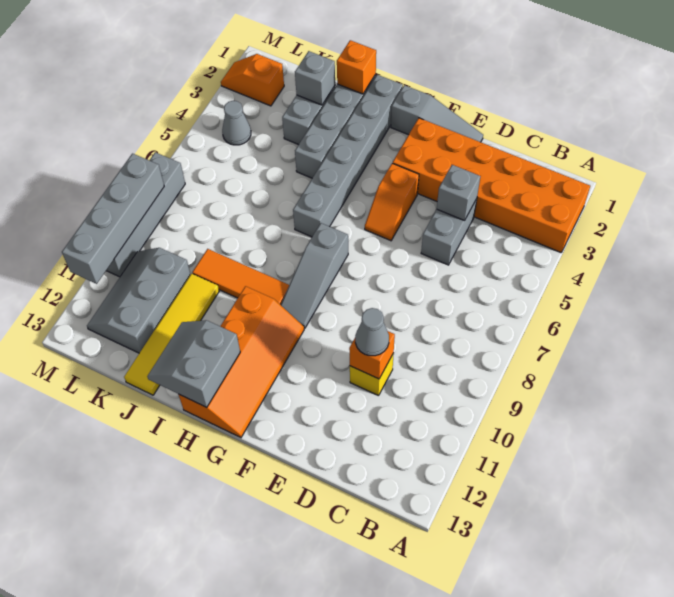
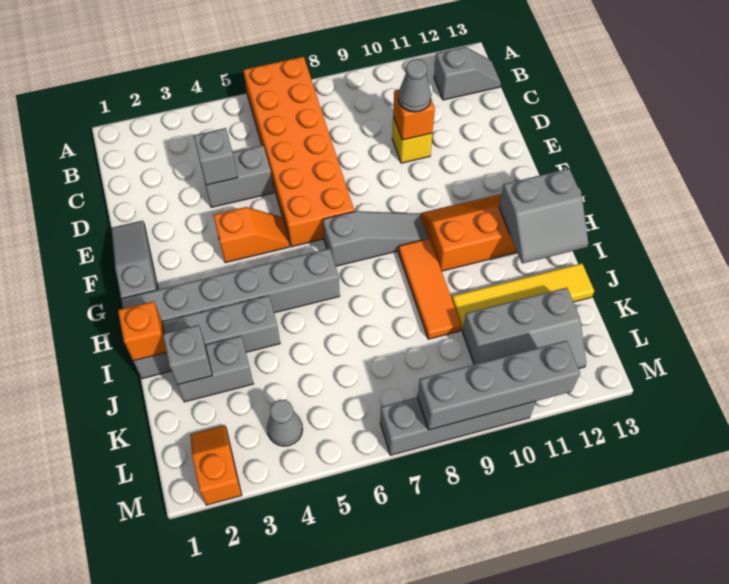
orange 2x6 brick [393,118,590,252] -> orange 2x6 brick moved to [243,57,354,247]
none -> grey 1x2 slope [434,47,501,100]
orange 1x2 slope [221,54,284,106] -> orange 1x2 slope turned to [190,425,242,505]

